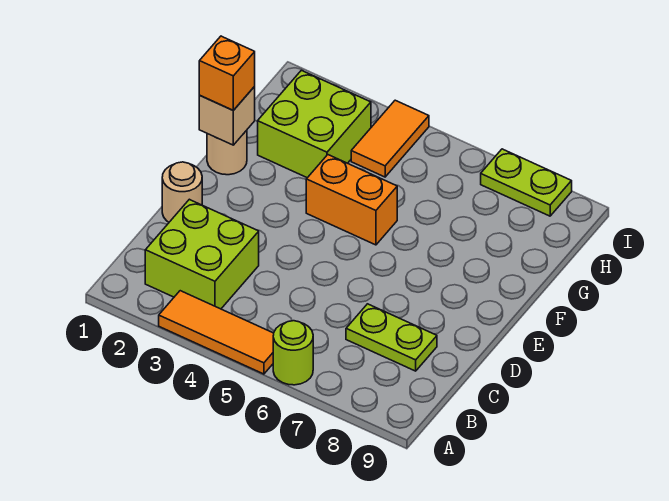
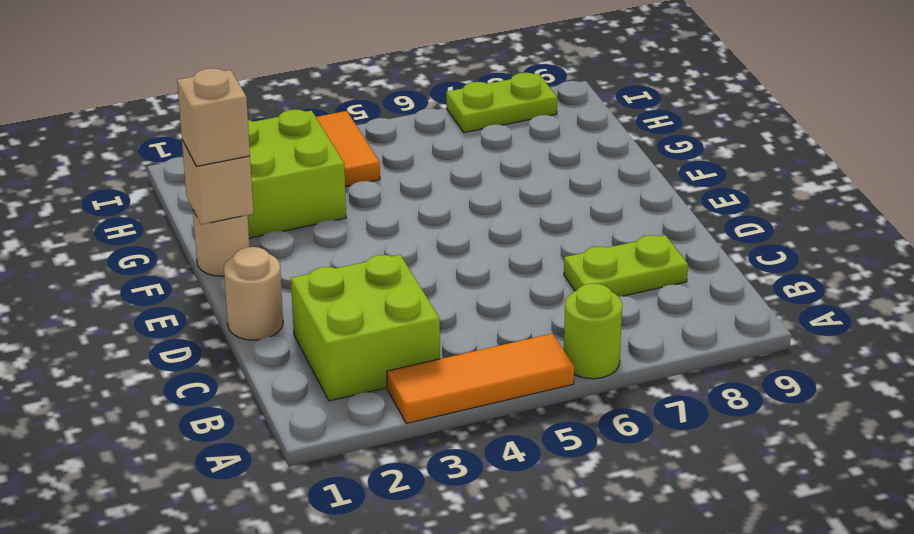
orange 1x1 brick [199,36,255,110] -> tan 1x1 brick [177,68,250,166]
orange 1x2 brick [306,155,397,245] -> none

